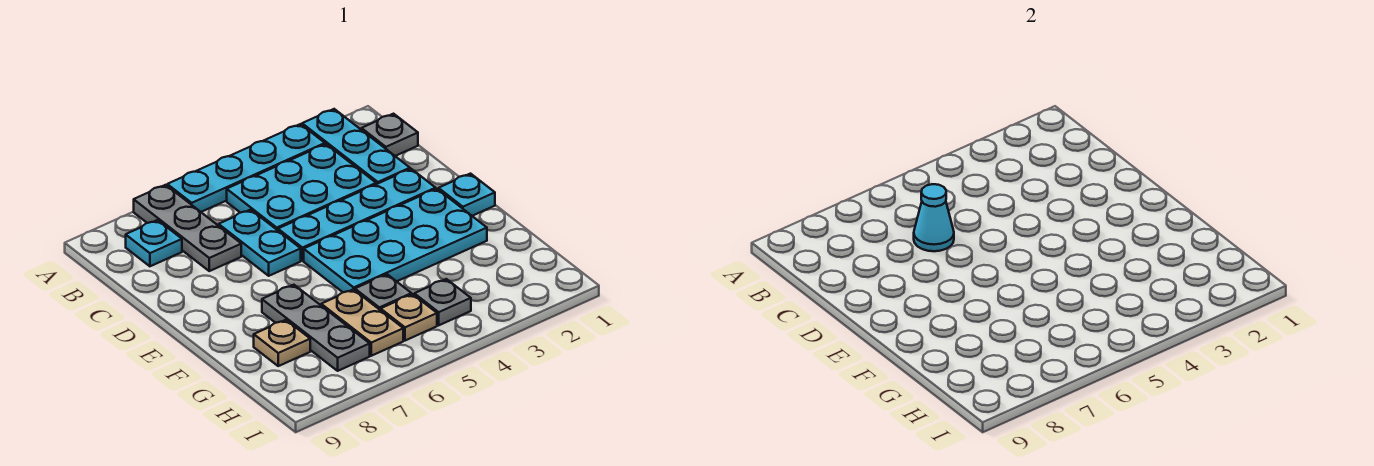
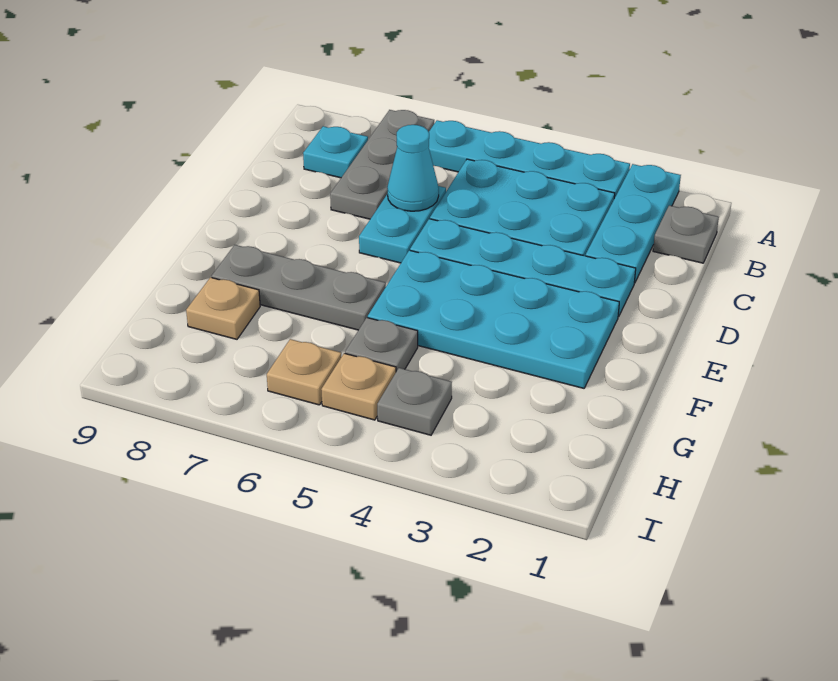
cyan 1x1 plate [438,174,495,216] -> none
grey 1x3 plate [262,285,370,371] -> grey 1x3 plate turned to [212,245,386,330]
tan 1x2 plate [321,289,403,356] -> tan 1x1 plate [267,339,341,405]

